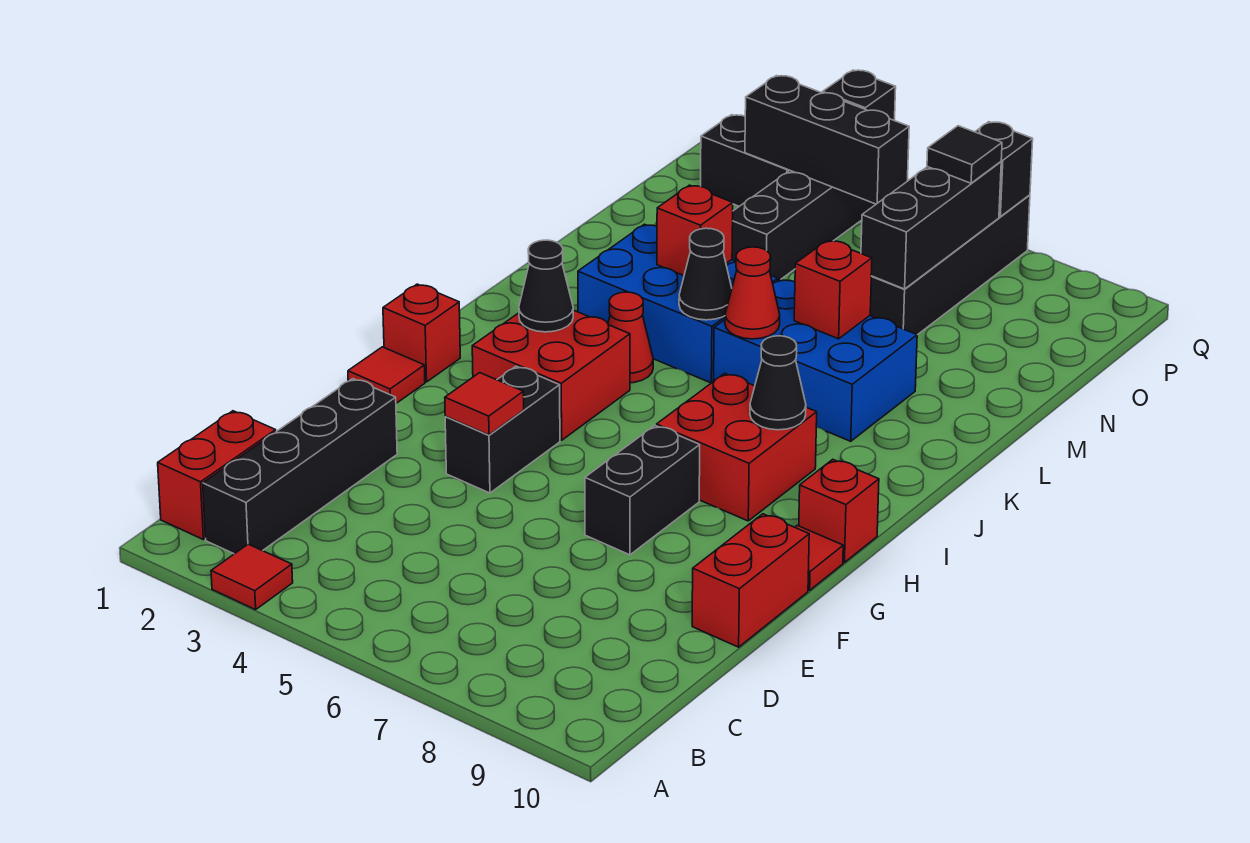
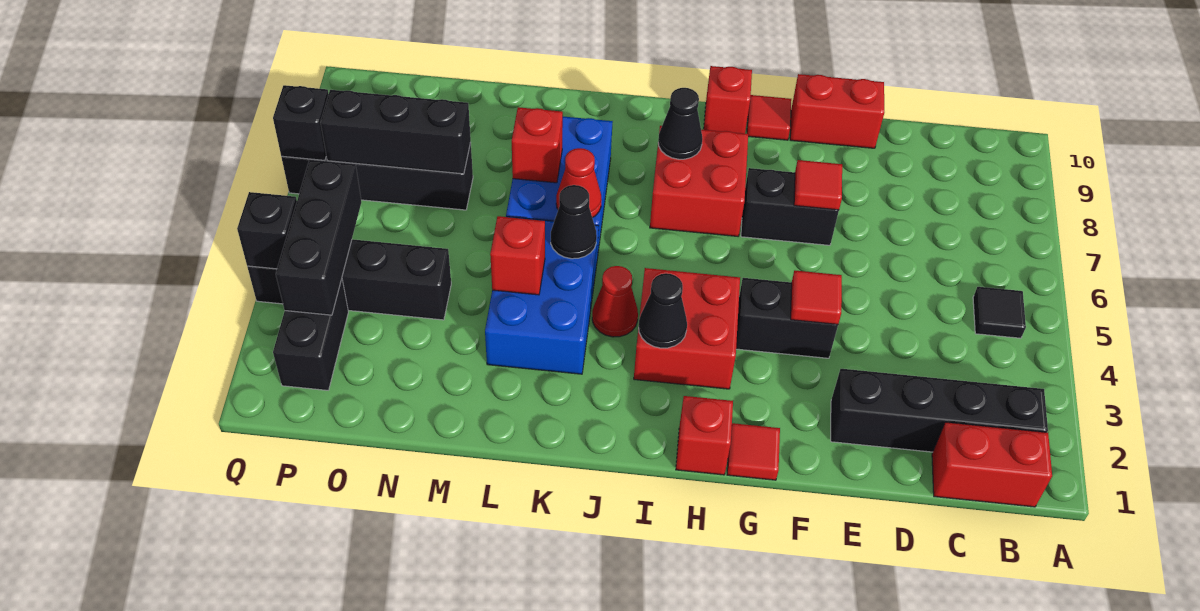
red 1x1 tile [211,544,293,610] -> red 1x1 tile moved to [794,160,842,210]
black 1x1 tile [927,126,1002,183] -> black 1x1 tile moved to [973,287,1026,338]

